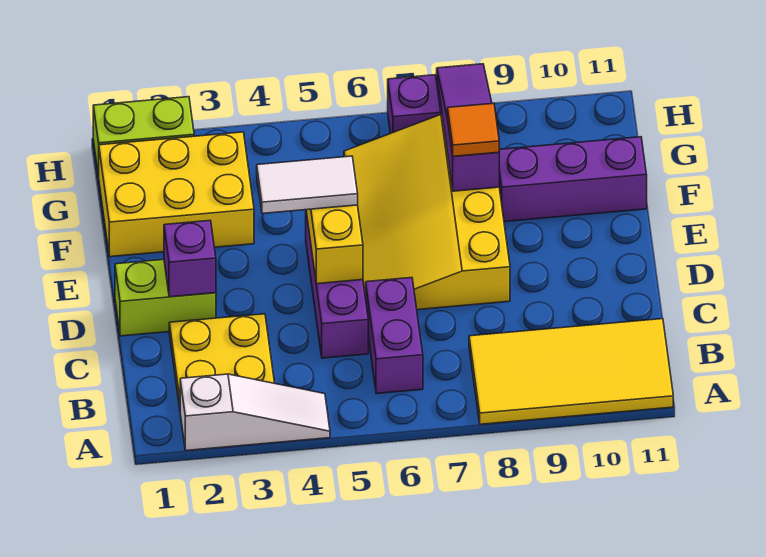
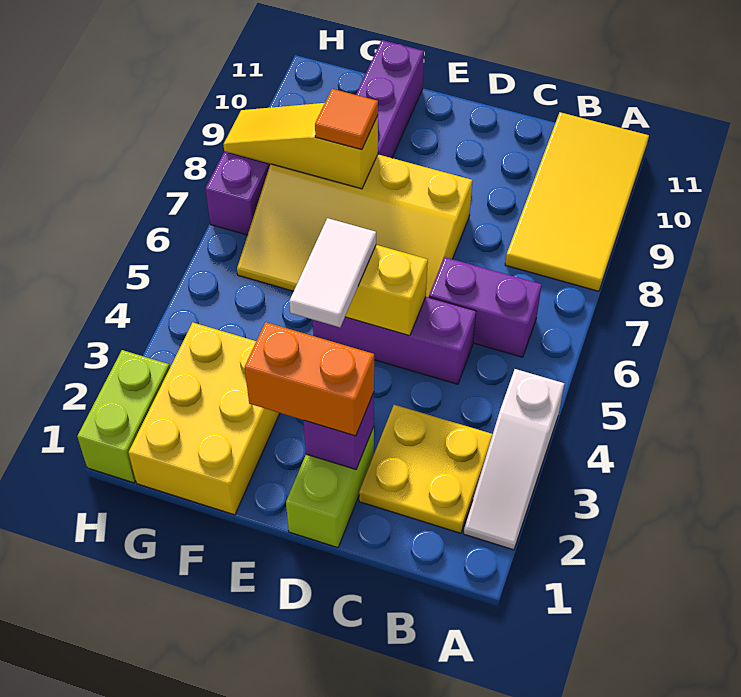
white 1x3 slope [180,374,330,451] -> white 1x3 slope turned to [464,369,565,550]
none -> orange 1x2 brick [245,322,374,436]
purple 1x3 slope [437,64,499,191] -> yellow 1x3 slope [223,103,378,189]

